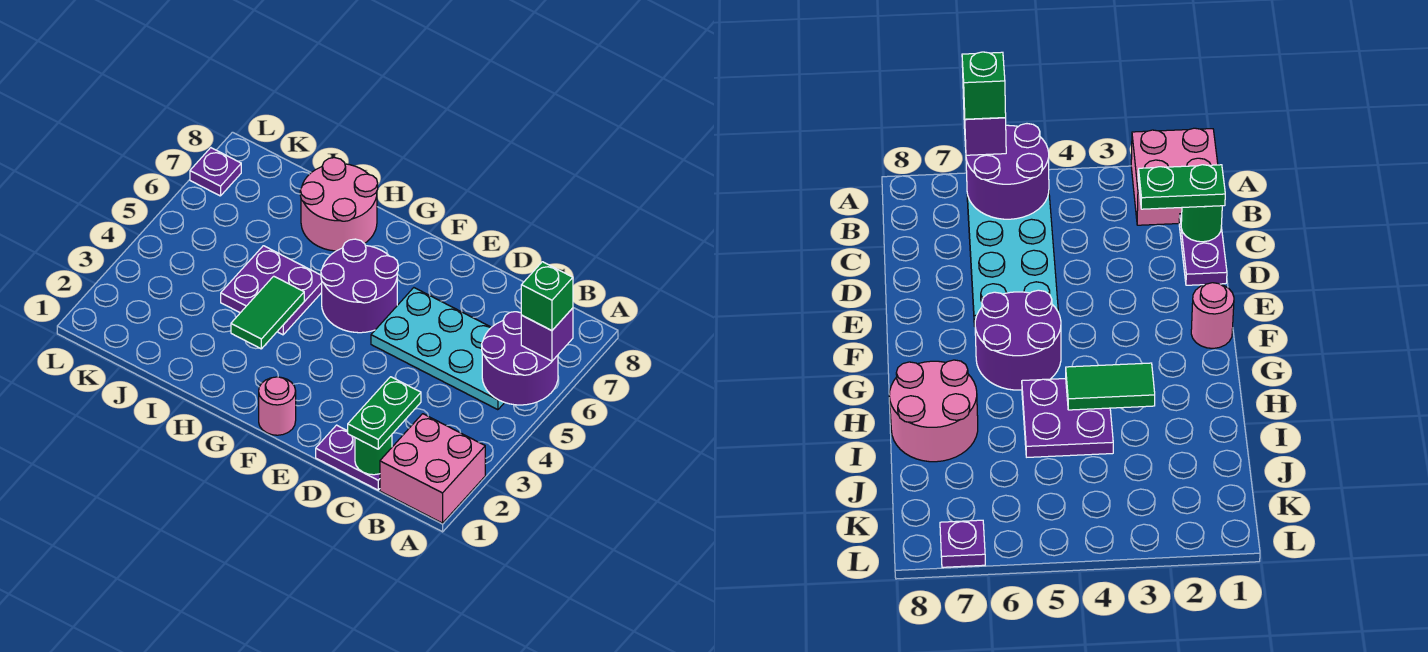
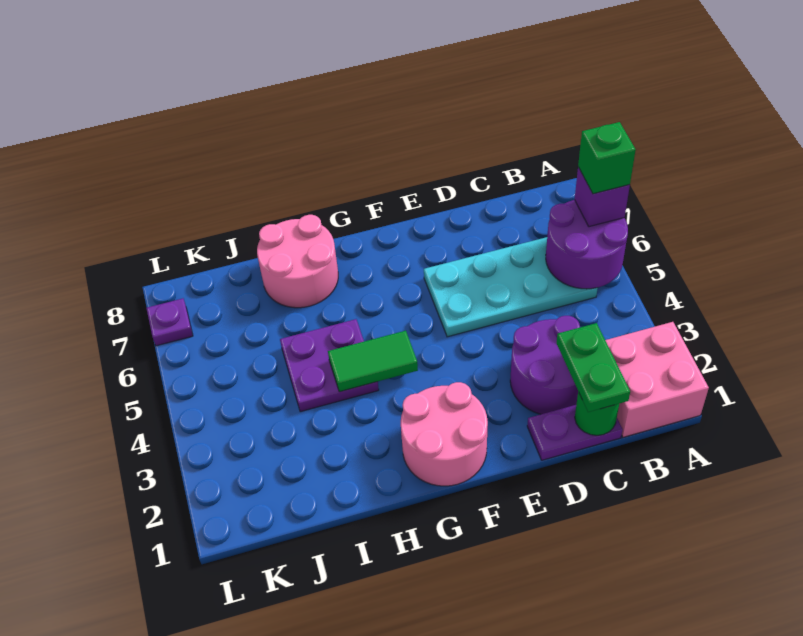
pink 1x1 round brick [259,377,296,435] -> pink 2x2 round brick [401,382,488,486]
purple 2x2 round brick [321,239,398,333] -> purple 2x2 round brick moved to [510,316,580,414]
green 1x2 tile [231,276,304,349] -> green 1x2 tile turned to [328,331,418,392]

